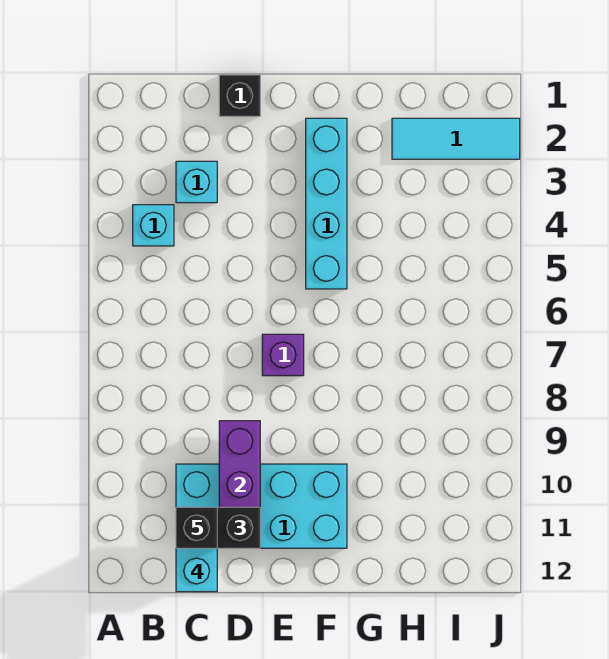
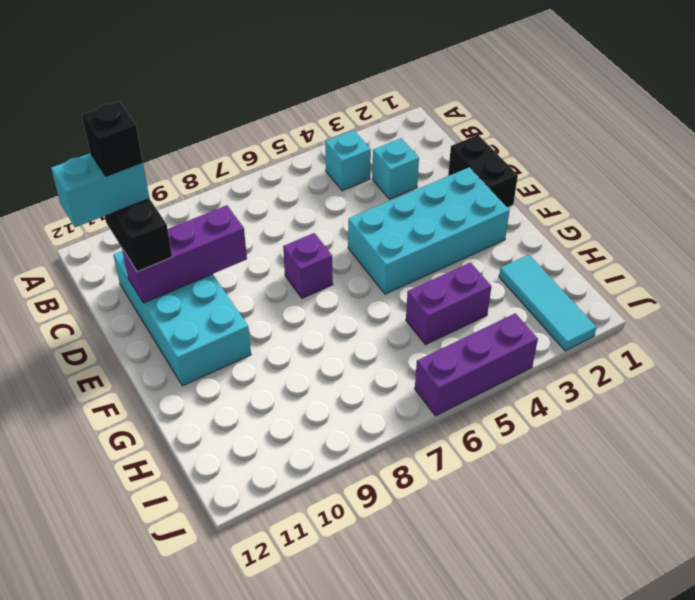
black 1x1 brick [219,75,260,116] -> black 1x2 brick [448,135,518,208]
cyan 1x4 brick [306,118,347,289] -> cyan 2x4 brick [348,168,510,294]
none -> purple 1x2 brick [406,263,491,345]
none -> purple 1x3 brick [415,313,538,416]

